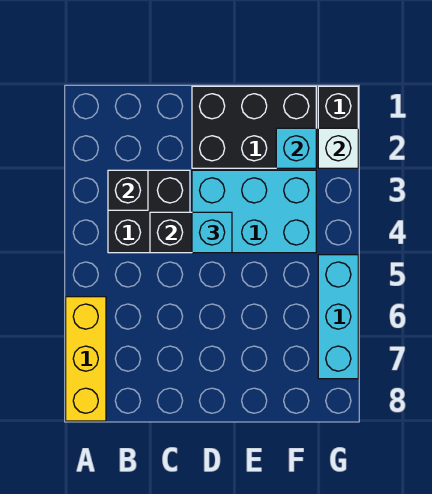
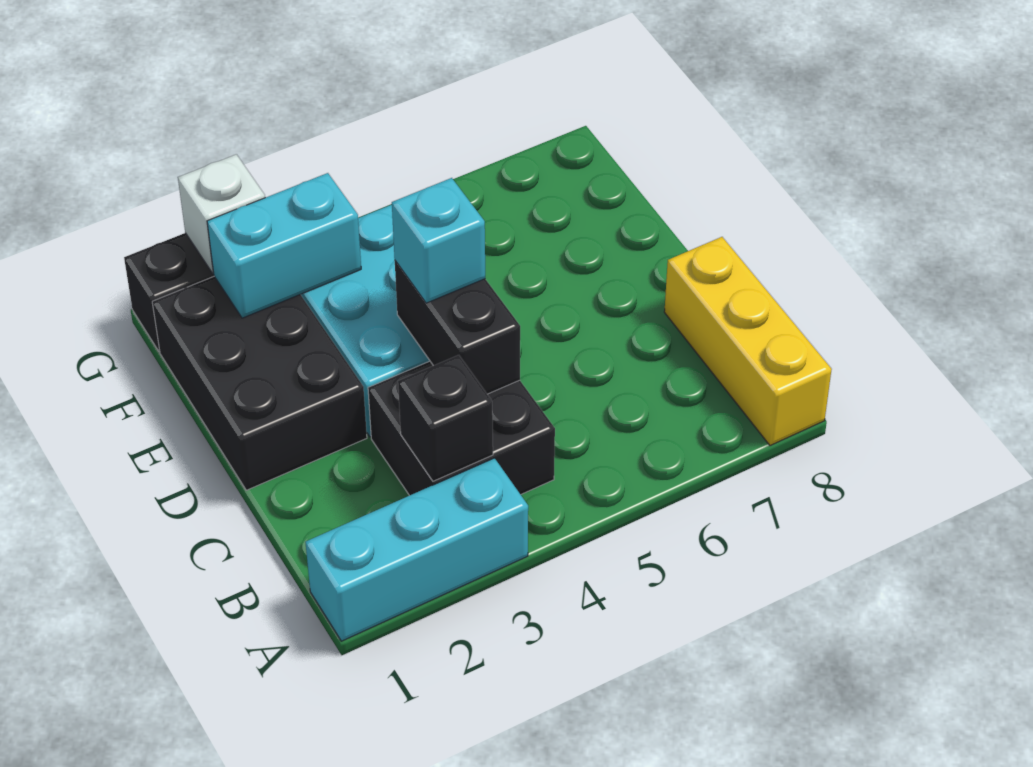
yellow 1x3 brick [66,297,106,421] -> yellow 1x3 brick turned to [664,237,832,445]
cyan 1x1 brick [276,128,316,168] -> cyan 1x2 brick [207,173,361,318]
cyan 1x3 brick [318,255,358,379] -> cyan 1x3 brick moved to [305,458,528,641]

